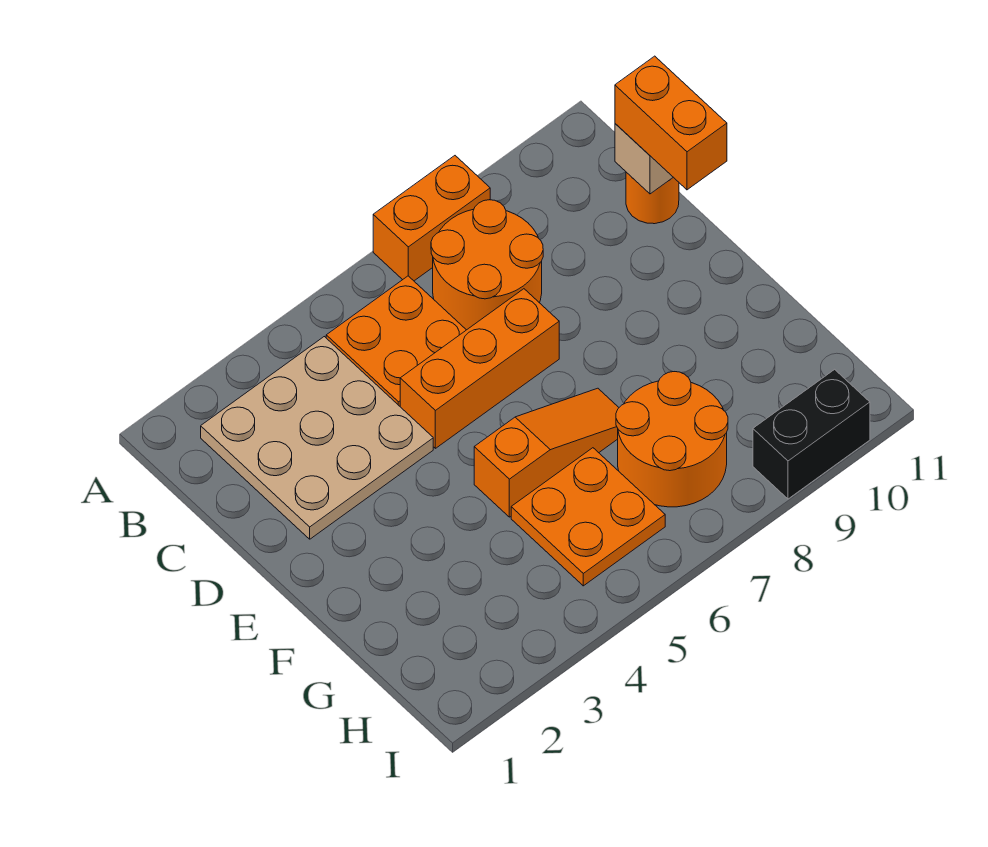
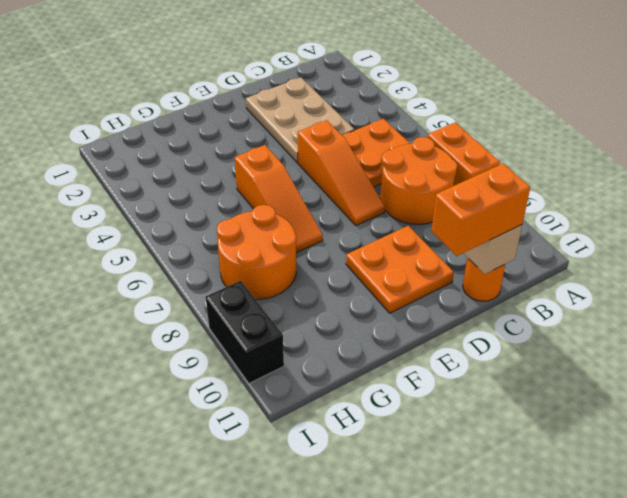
tan 3x3 plate [201,337,433,539] -> tan 2x3 plate [246,77,354,163]
orange 1x3 brick [400,289,559,448] -> orange 1x3 slope [298,120,385,225]
orange 2x2 plate [511,448,665,586] -> orange 2x2 plate moved to [346,226,454,313]

